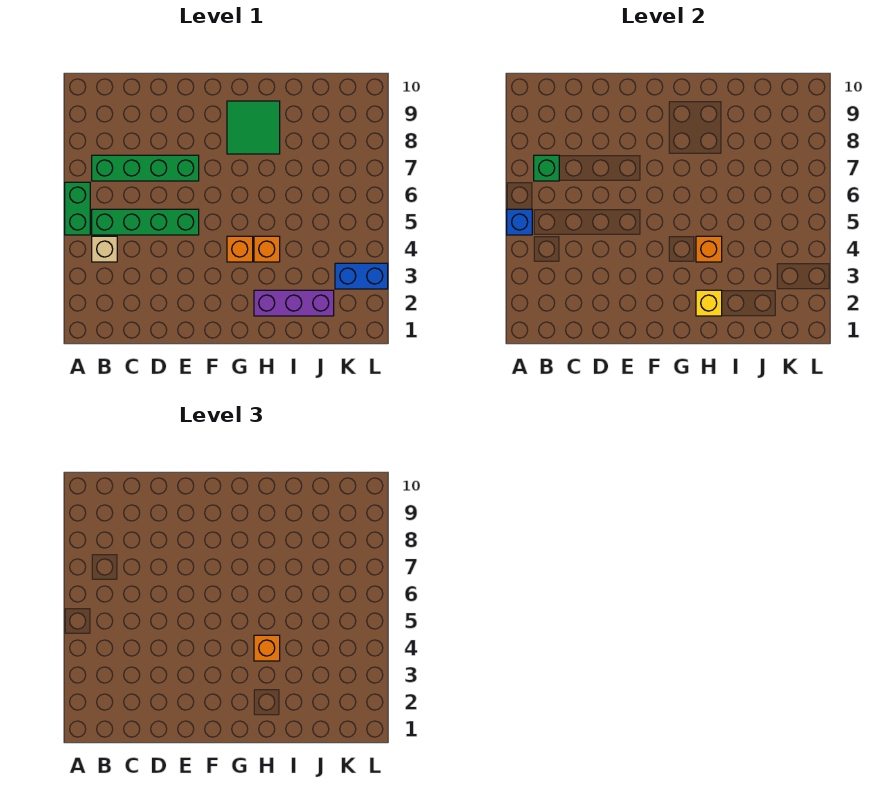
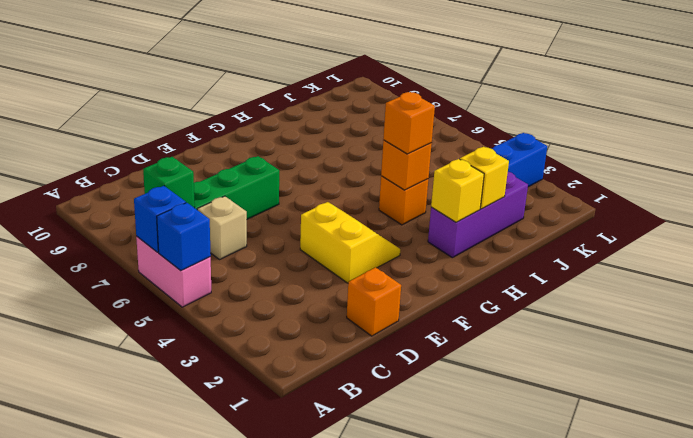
green 1x2 brick [65,182,90,235] -> pink 1x2 brick [136,236,211,307]
none -> blue 1x1 brick [134,186,186,252]
tan 1x1 brick [92,236,117,262] -> tan 1x1 brick moved to [197,196,247,260]
green 1x4 brick [92,209,199,235] -> none
none -> yellow 2x2 slope [300,202,400,283]
orange 1x1 brick [227,236,253,262] -> orange 1x1 brick moved to [347,267,401,336]
green 2x2 tile [227,101,280,154] -> none
none -> yellow 1x1 brick [460,147,509,209]

